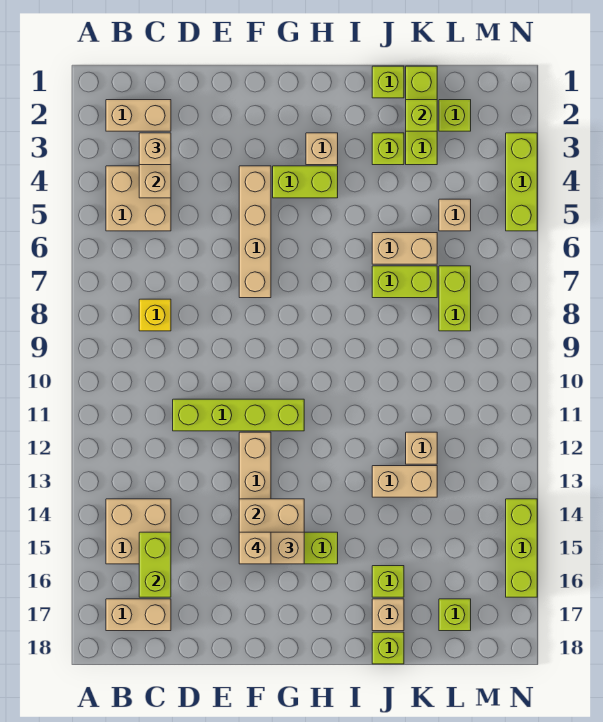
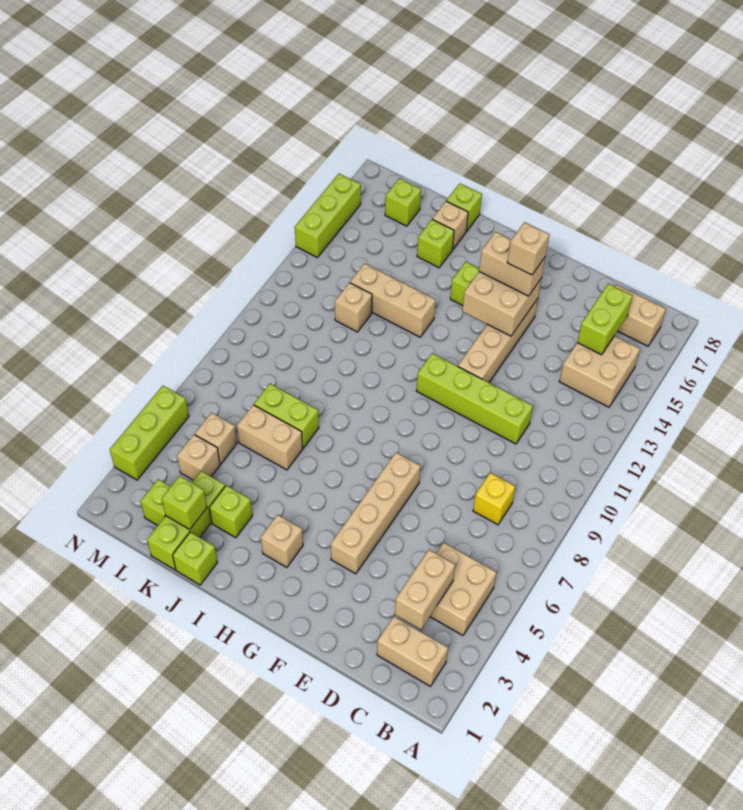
tan 1x1 brick [139,133,171,165] -> tan 1x1 brick moved to [177,435,220,480]
lime 1x2 brick [273,166,338,198] -> none
tan 1x2 brick [372,466,437,497] -> tan 1x3 brick [350,263,436,337]
lime 1x2 brick [439,266,471,331] -> none

